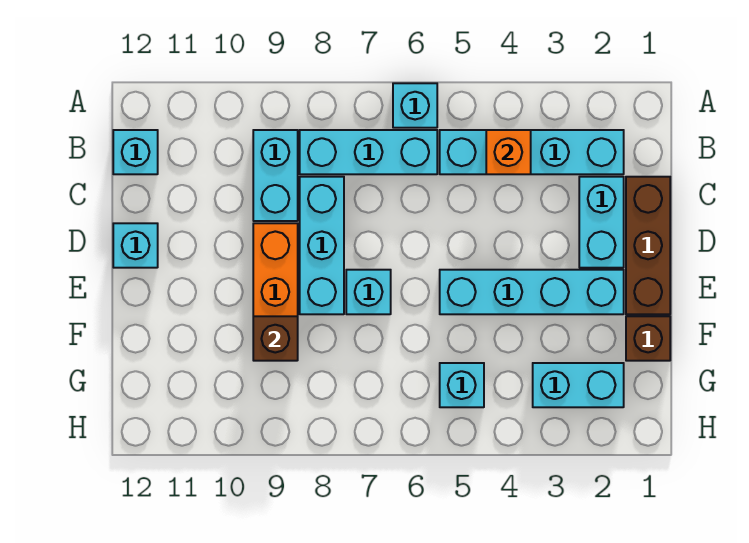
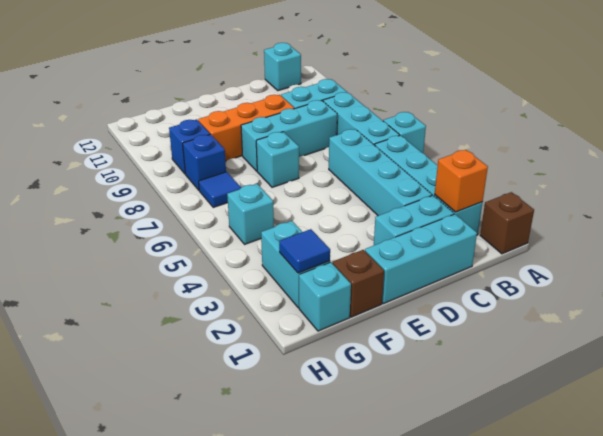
orange 1x1 brick [486,130,531,174] -> orange 1x1 brick moved to [435,150,488,212]
brown 1x3 brick [626,177,670,314] -> cyan 1x3 brick [365,214,477,304]
cyan 1x1 brick [113,223,158,268] -> cyan 1x1 brick moved to [299,262,351,331]
cyan 1x4 brick [440,270,624,314] -> cyan 1x4 brick moved to [329,129,432,216]
brown 1x1 brick [253,316,298,361] -> brown 1x1 brick moved to [480,192,534,254]
none -> blue 1x1 tile [279,229,330,273]
none -> blue 1x1 tile [199,172,241,207]
none -> blue 1x1 brick [183,134,226,190]
none -> blue 1x1 brick [169,119,210,174]

